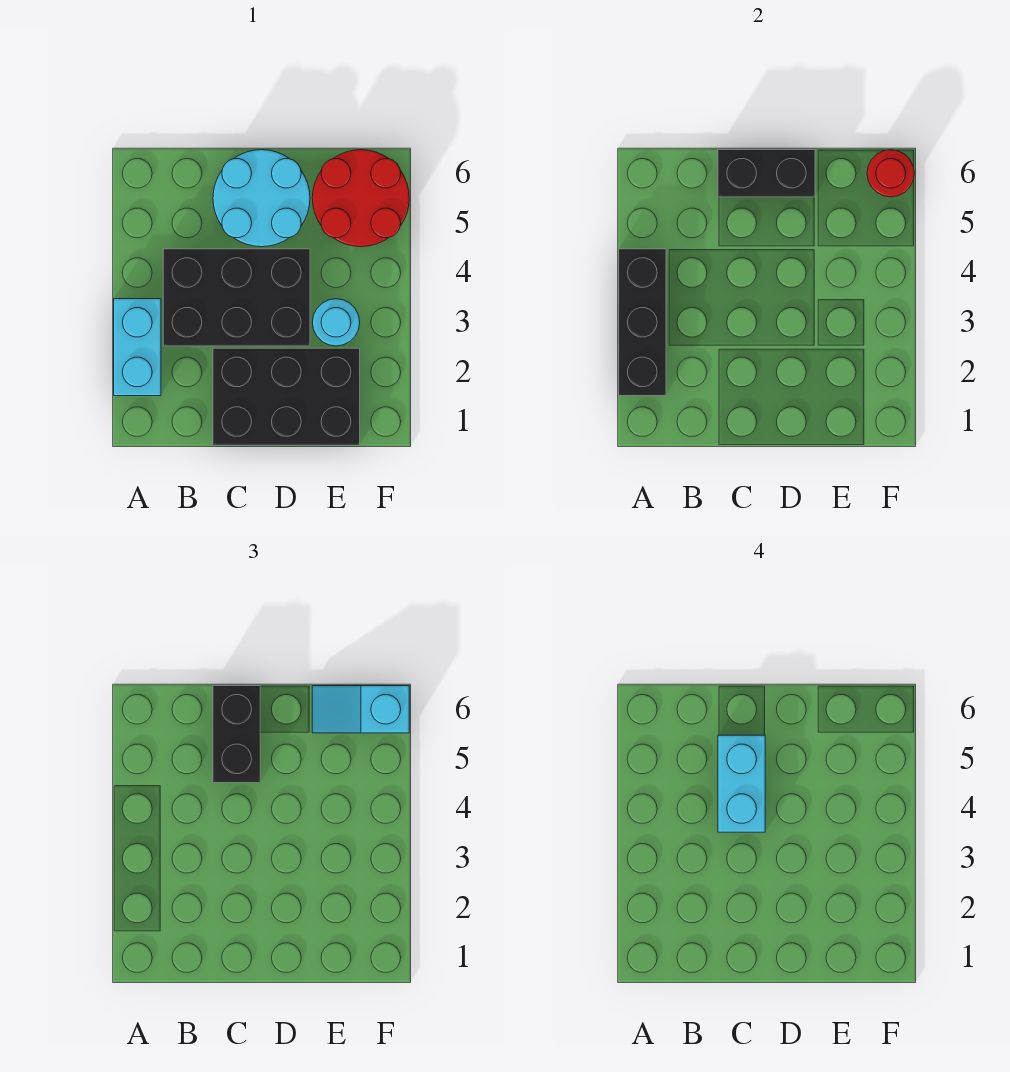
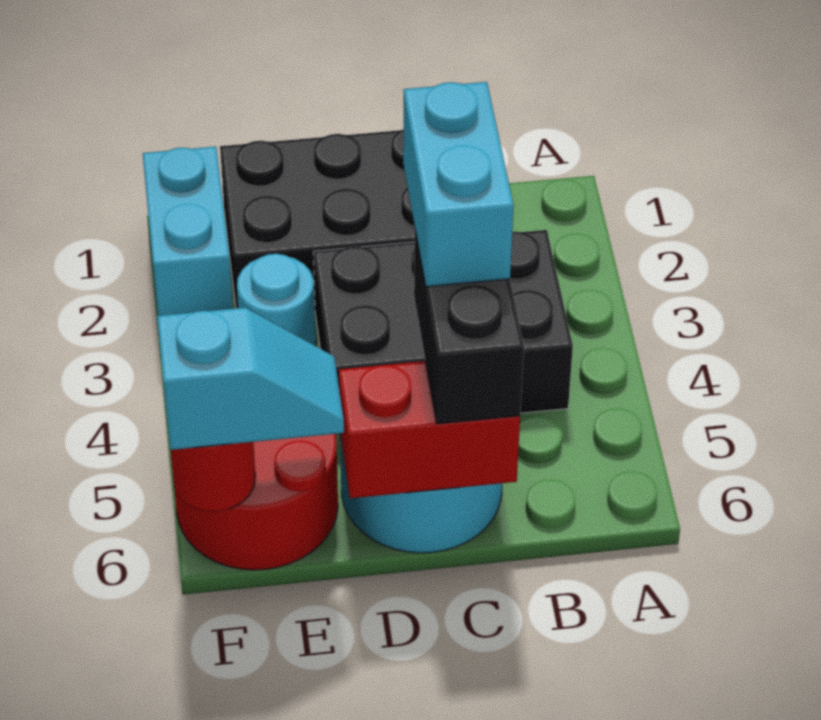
cyan 1x2 brick [114,299,161,396] -> cyan 1x2 brick moved to [143,147,233,316]
black 1x3 brick [619,249,666,396] -> none
black 1x2 brick [718,150,815,197] -> red 1x2 brick [339,361,520,498]

